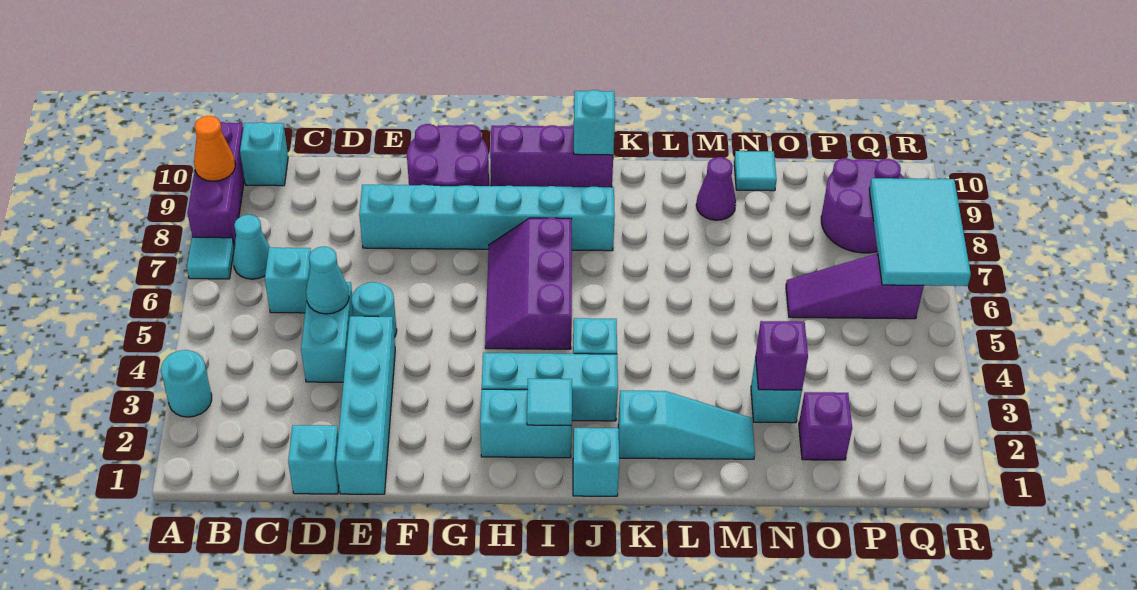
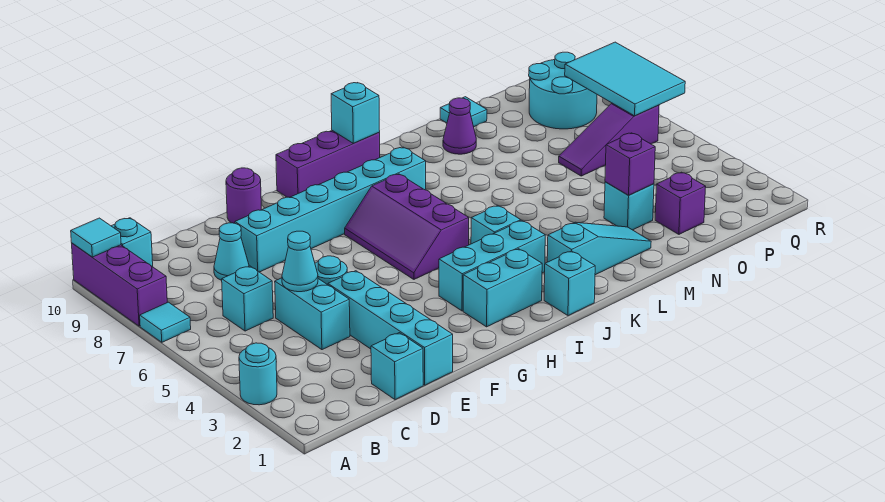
orange 1x1 cone [194,116,235,181] -> none
cyan 1x1 cone [233,215,270,279] -> cyan 1x1 cone moved to [214,223,249,280]
purple 2x2 round brick [407,124,489,186] -> purple 1x1 round brick [226,168,261,223]
cyan 1x1 tile [527,379,572,426] -> cyan 1x1 tile moved to [71,218,121,257]
purple 2x2 round brick [821,158,905,253] -> cyan 2x2 round brick [529,52,597,129]

